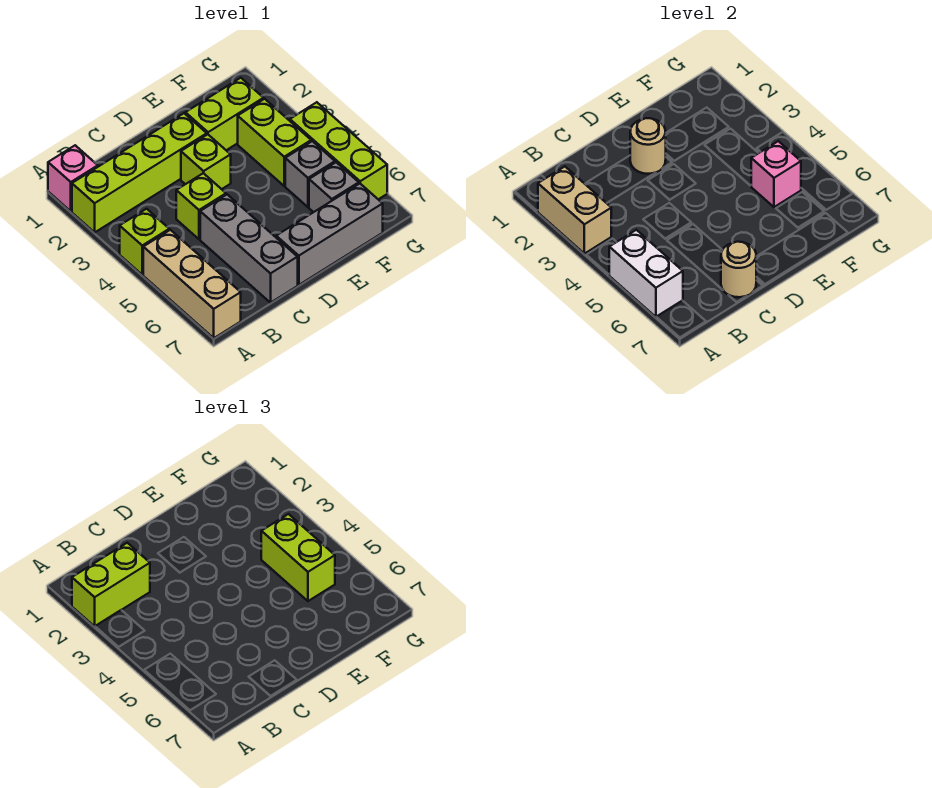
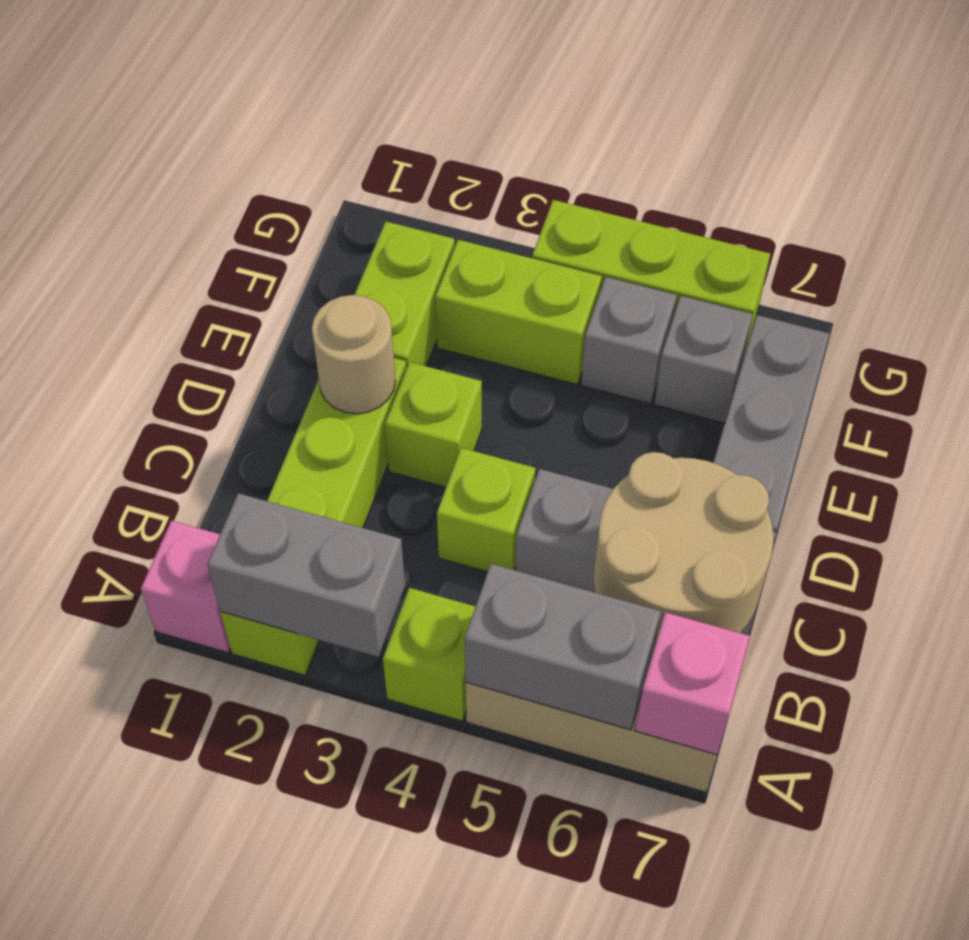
tan 1x2 brick [538,167,611,254] -> grey 1x2 brick [207,493,405,657]
lime 1x2 brick [72,543,150,626] -> none
white 1x2 brick [609,230,683,317] -> grey 1x2 brick [465,564,661,730]
tan 1x1 round brick [721,242,756,297] -> tan 2x2 round brick [594,452,773,649]
lime 1x2 brick [261,514,335,601] -> none
pink 1x1 brick [751,141,801,207] -> pink 1x1 brick moved to [635,612,750,755]

